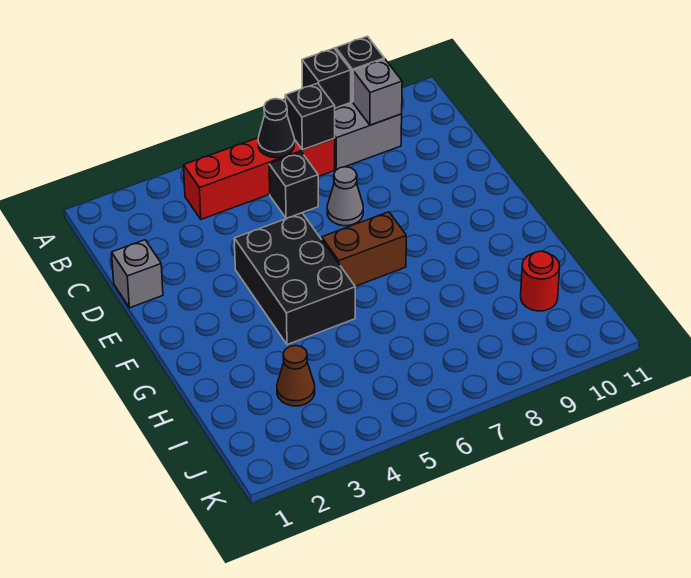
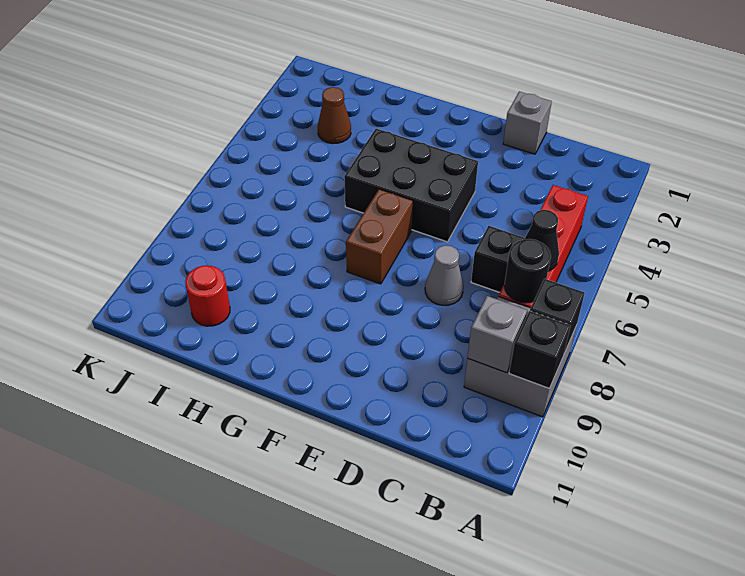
black 1x1 brick [285,83,335,150] -> black 1x1 round brick [504,239,551,303]

